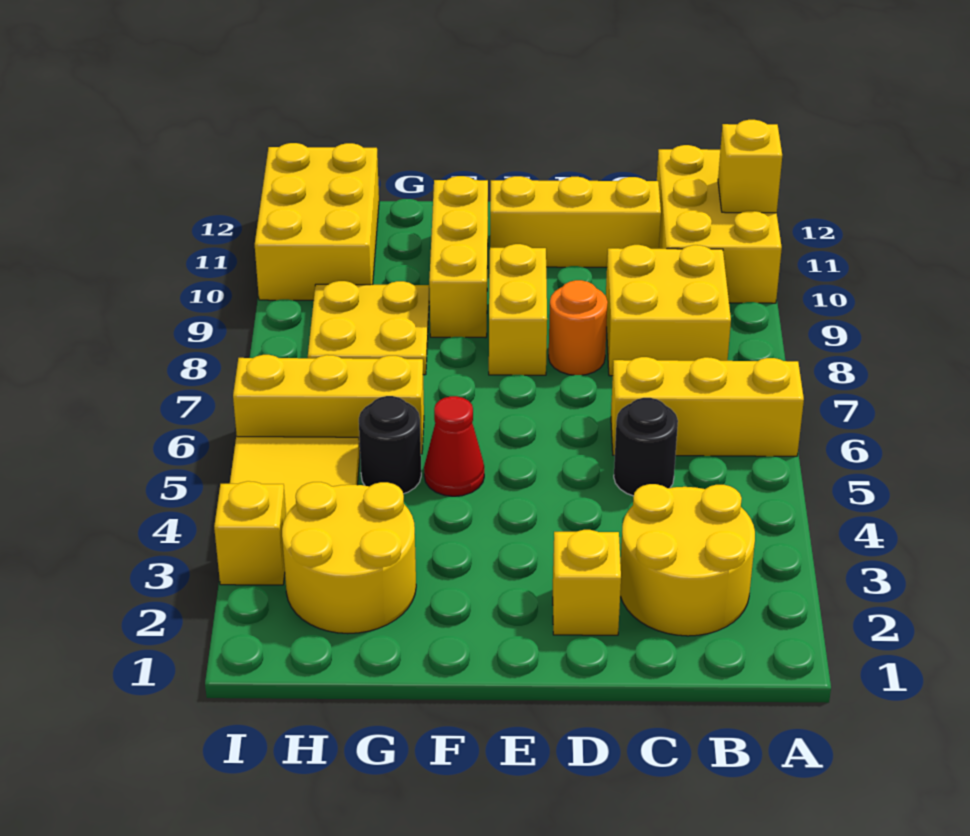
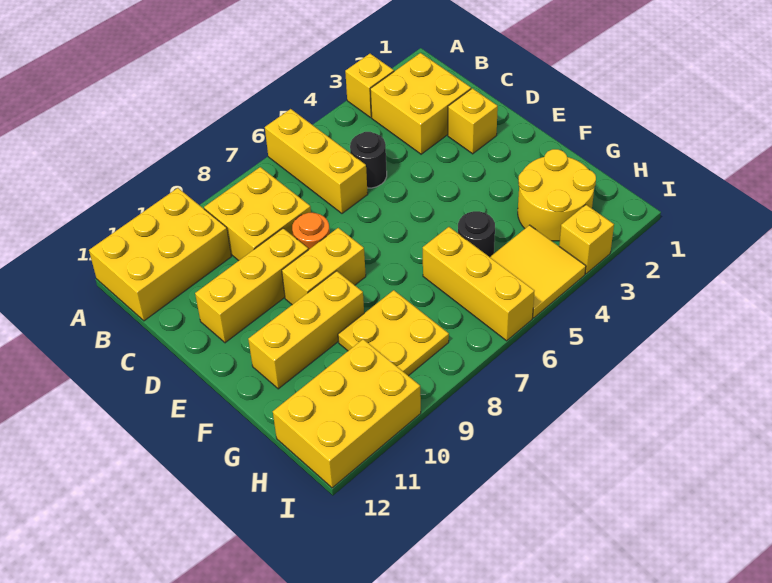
yellow 1x1 brick [718,120,782,213] -> yellow 1x1 brick moved to [345,54,394,118]
yellow 2x2 round brick [620,484,755,636] -> yellow 2x2 brick [370,53,471,154]
yellow 1x3 brick [490,176,661,267] -> yellow 1x3 brick turned to [195,228,308,343]
red 1x1 cone [424,396,484,496] -> none

